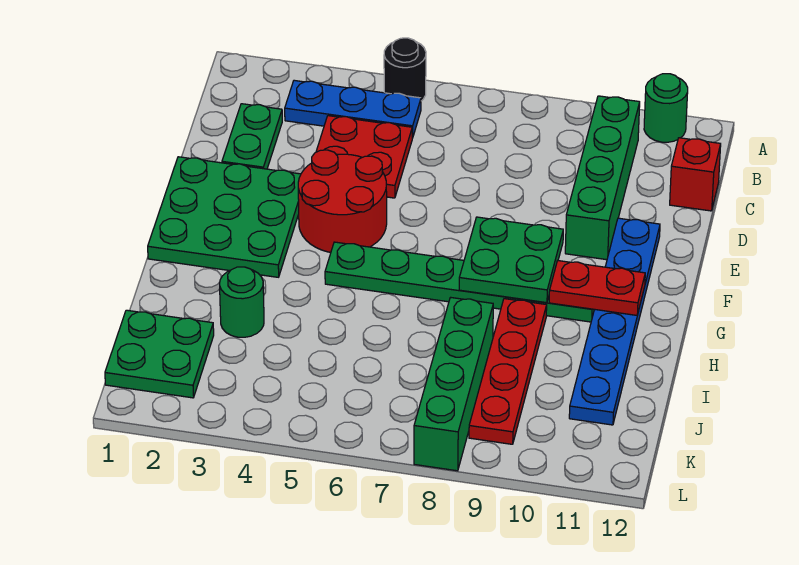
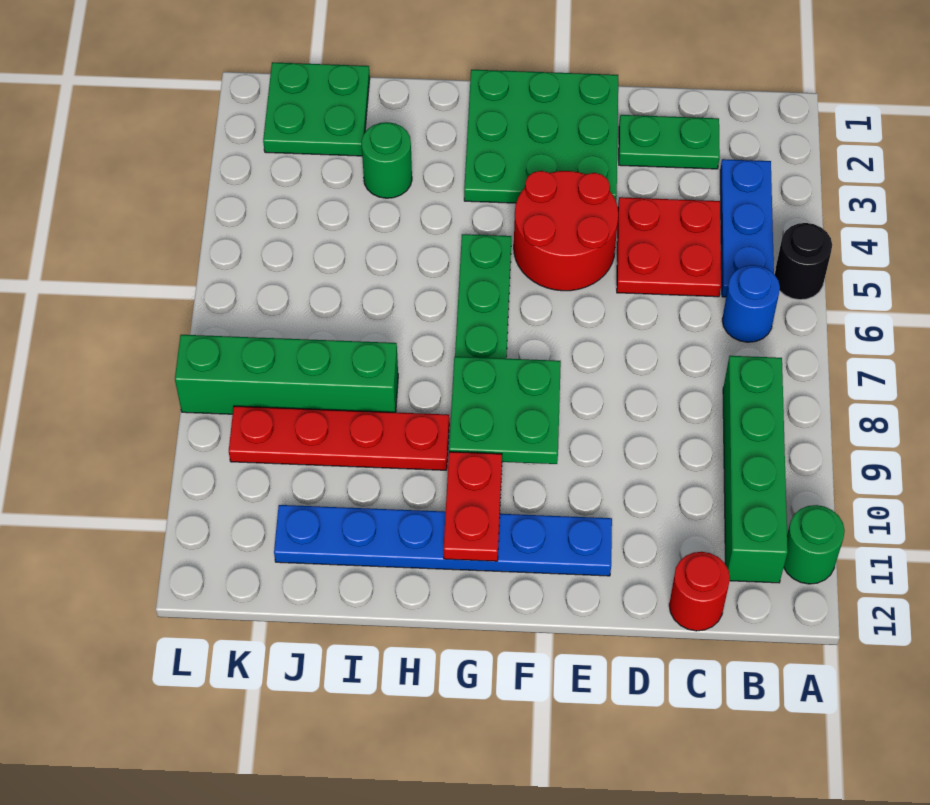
none -> blue 1x1 round brick [722,265,780,342]
green 1x4 brick [565,96,640,260] -> green 1x4 brick turned to [723,356,788,583]
red 1x1 brick [670,138,721,211] -> red 1x1 round brick [669,552,730,631]

